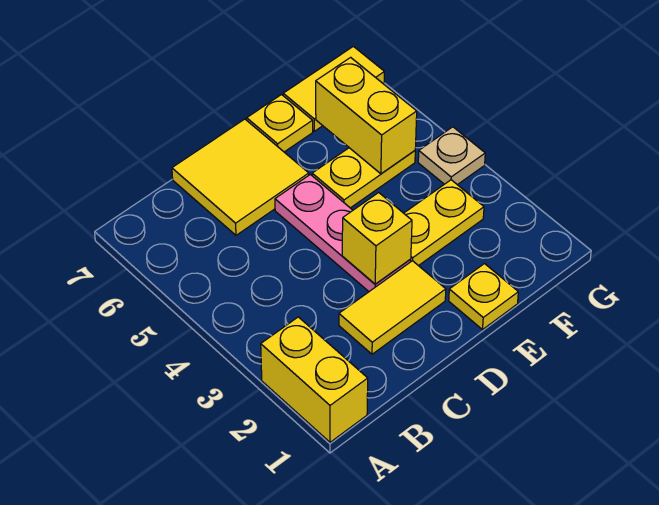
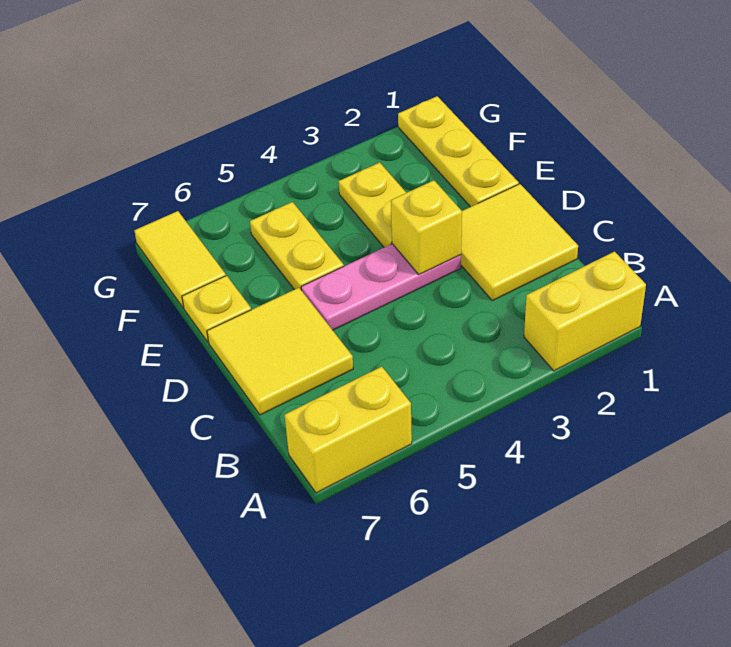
yellow 1x2 tile [339,261,446,354] -> yellow 2x2 tile [461,184,578,301]
yellow 1x1 plate [449,264,518,330] -> yellow 1x3 plate [398,96,519,207]
yellow 1x2 brick [316,57,417,174] -> yellow 1x2 brick moved to [285,367,412,493]
tan 1x1 plate [418,127,485,185] -> none

